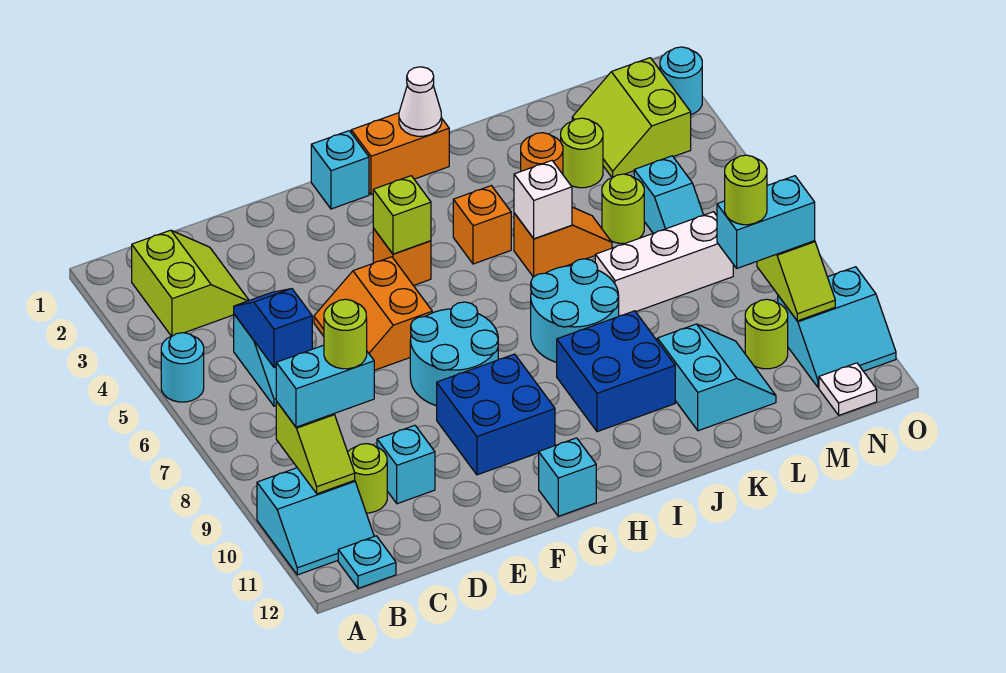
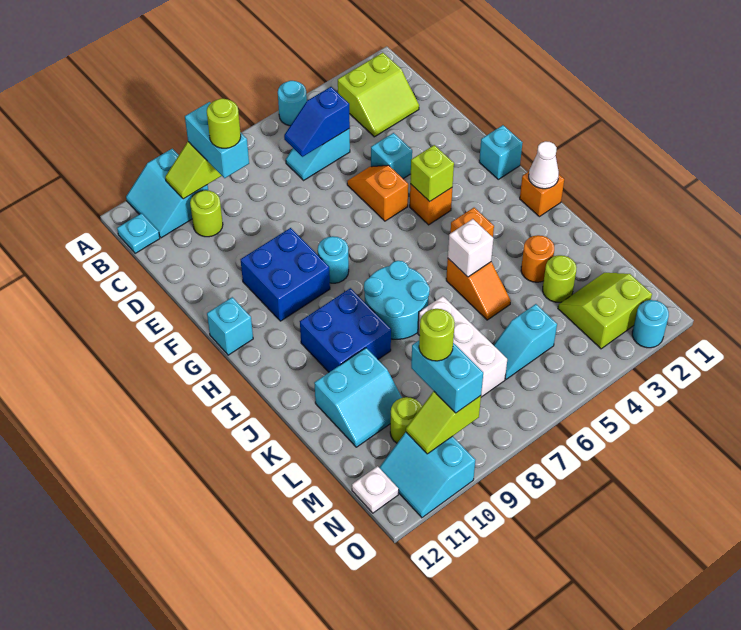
blue 1x2 slope [234,289,312,368] -> blue 1x2 slope turned to [284,87,350,157]
cyan 1x1 brick [377,425,435,504] -> cyan 1x1 brick moved to [371,133,412,179]
orange 2x2 slope [314,257,432,370] -> orange 1x2 slope [347,165,408,221]
cyan 2x2 round brick [410,302,498,406] -> cyan 1x1 round brick [318,236,349,283]
orange 1x2 brick [351,113,449,195] -> orange 1x1 brick [520,172,564,217]
lime 1x1 round brick [602,174,644,243] -> none

